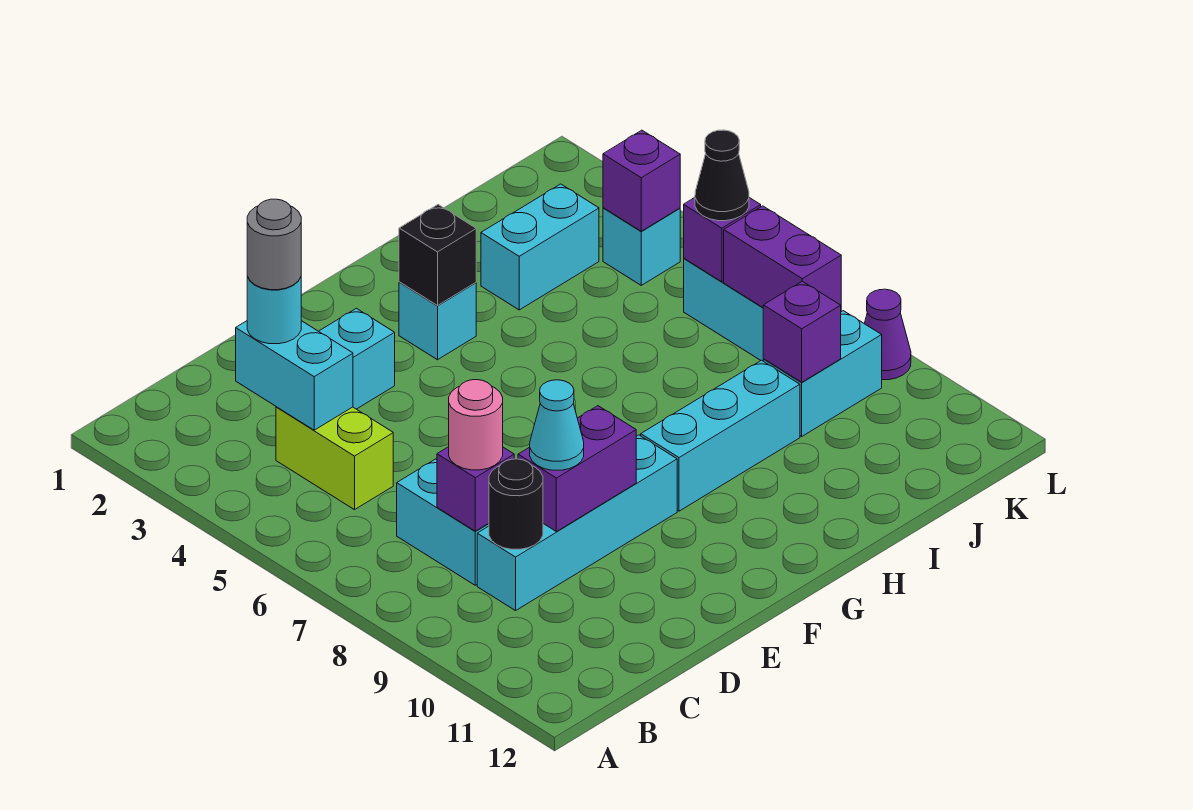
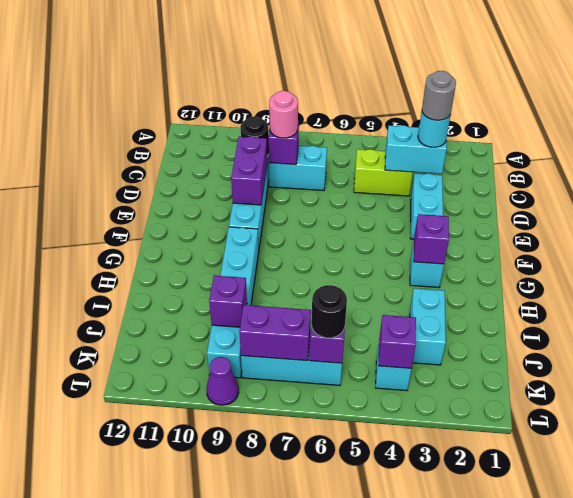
cyan 1x1 cone [530,380,584,470] -> none
black 1x1 brick [399,205,476,305] -> purple 1x1 brick [414,214,449,264]
black 1x1 cone [695,130,749,221] -> black 1x1 round brick [311,285,347,338]

